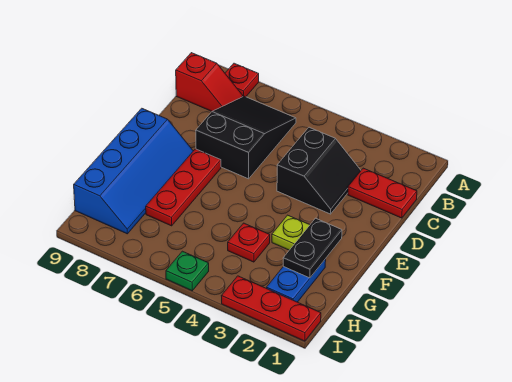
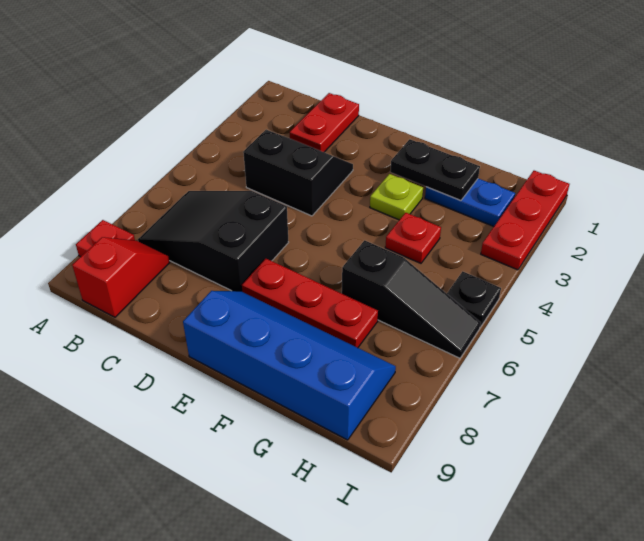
none -> black 1x3 slope [342,240,481,358]
green 1x1 plate [166,251,209,291] -> black 1x1 plate [447,271,501,327]

